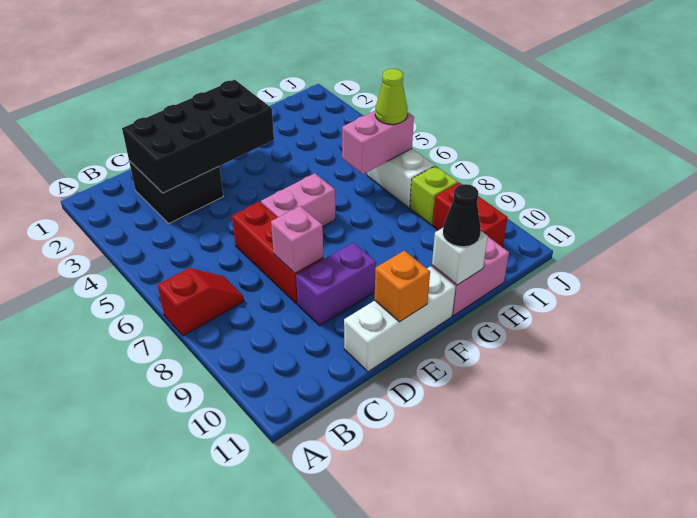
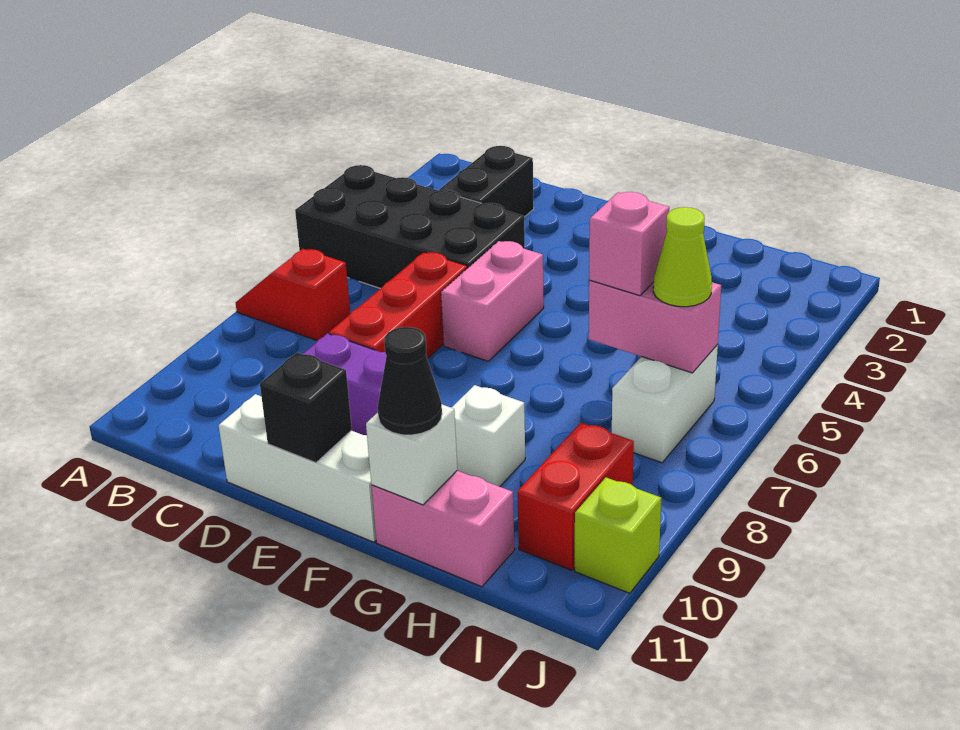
red 1x2 slope [158,268,244,336] -> red 1x2 slope turned to [236,249,350,341]
black 2x2 brick [129,161,223,223] -> black 1x2 brick [439,146,534,217]
black 2x4 brick [122,80,274,193] -> black 2x4 brick moved to [295,165,525,289]
pink 1x1 brick [271,206,323,273] -> pink 1x1 brick moved to [589,192,669,296]
pink 1x2 brick [261,173,335,226] -> pink 1x2 brick turned to [441,241,544,361]
orange 1x1 brick [375,251,430,322] -> black 1x1 brick [260,352,352,463]
none -> white 1x1 brick [451,385,525,487]
lime 1x1 brick [410,166,458,225] -> lime 1x1 brick moved to [575,478,661,593]

